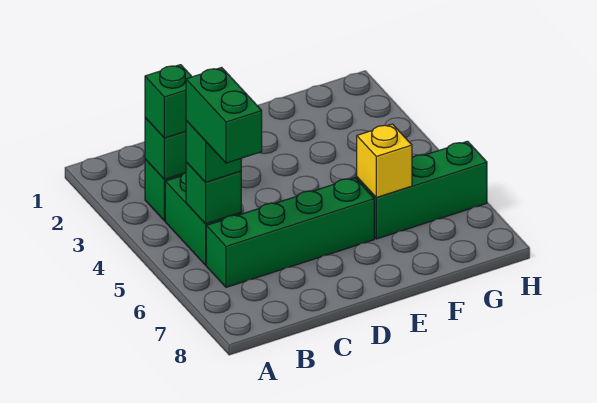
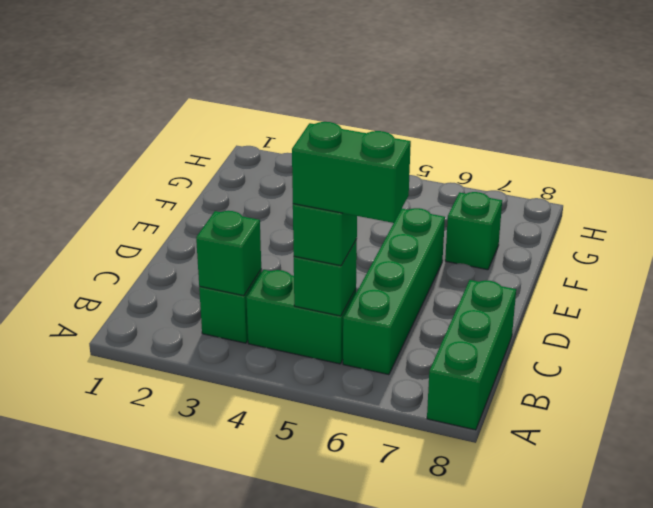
green 1x1 brick [145,65,192,138] -> green 1x1 brick moved to [445,192,502,270]
green 1x3 brick [357,141,487,239] -> green 1x3 brick moved to [427,280,516,430]
yellow 1x1 brick [357,124,412,197] -> none

